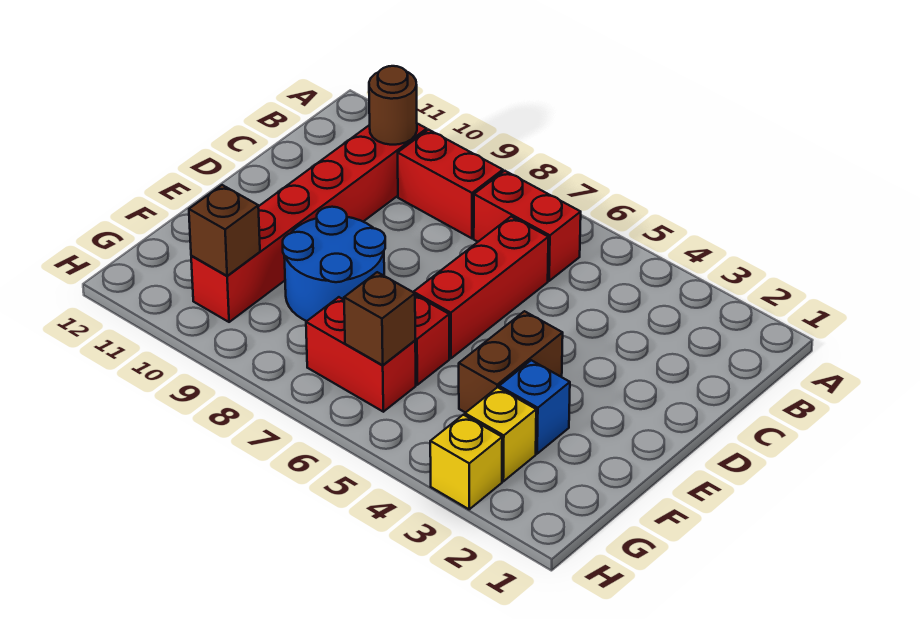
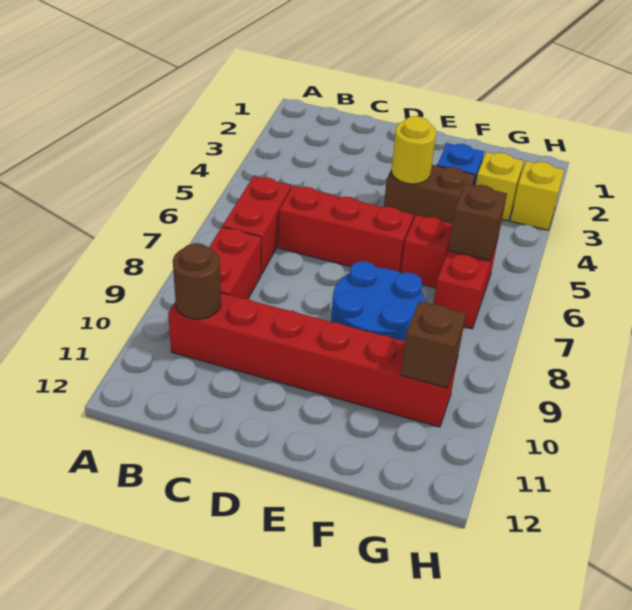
none -> yellow 1x1 round brick [391,116,436,184]

